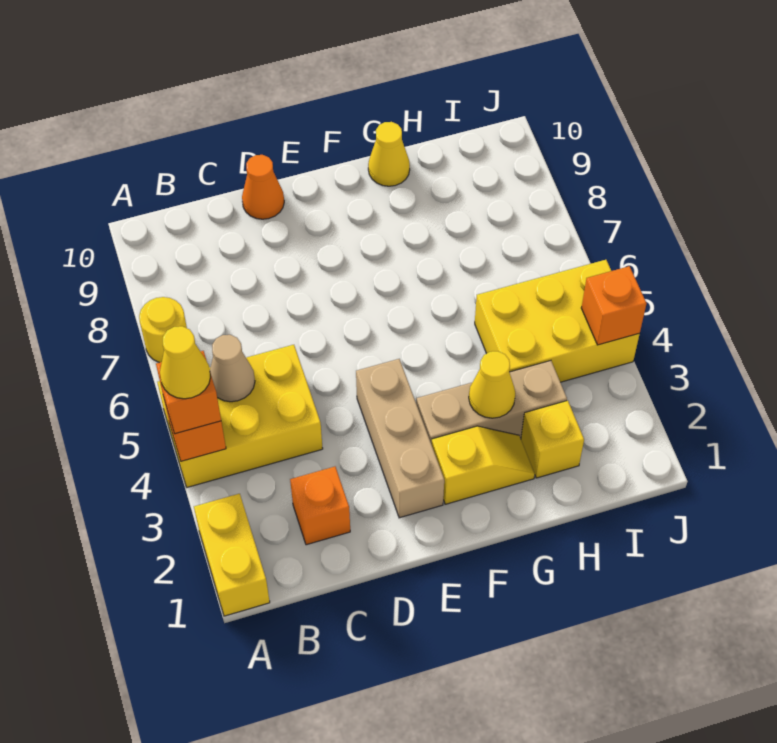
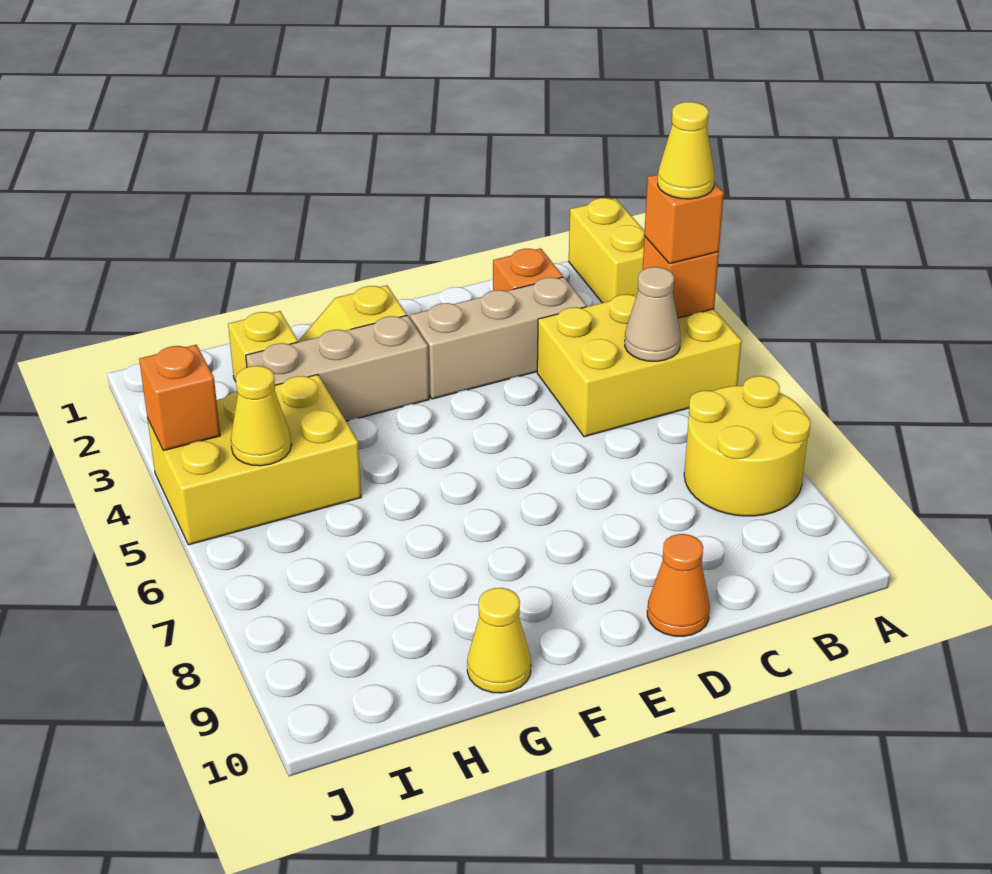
yellow 1x1 round brick [139,297,187,363] -> yellow 2x2 round brick [684,376,810,516]
tan 1x3 brick [356,359,444,518] -> tan 1x3 brick turned to [410,277,586,399]
yellow 1x1 cone [469,351,515,418] -> yellow 1x1 cone moved to [231,366,291,466]

